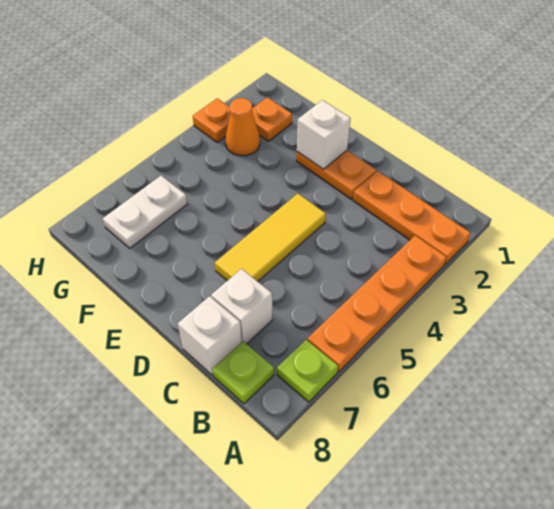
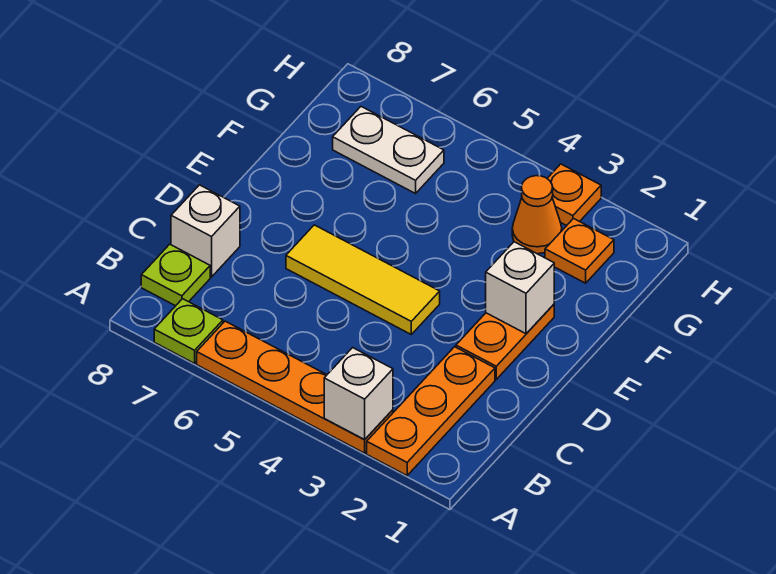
white 1x1 brick [211,269,272,344] -> white 1x1 brick moved to [324,348,393,439]

